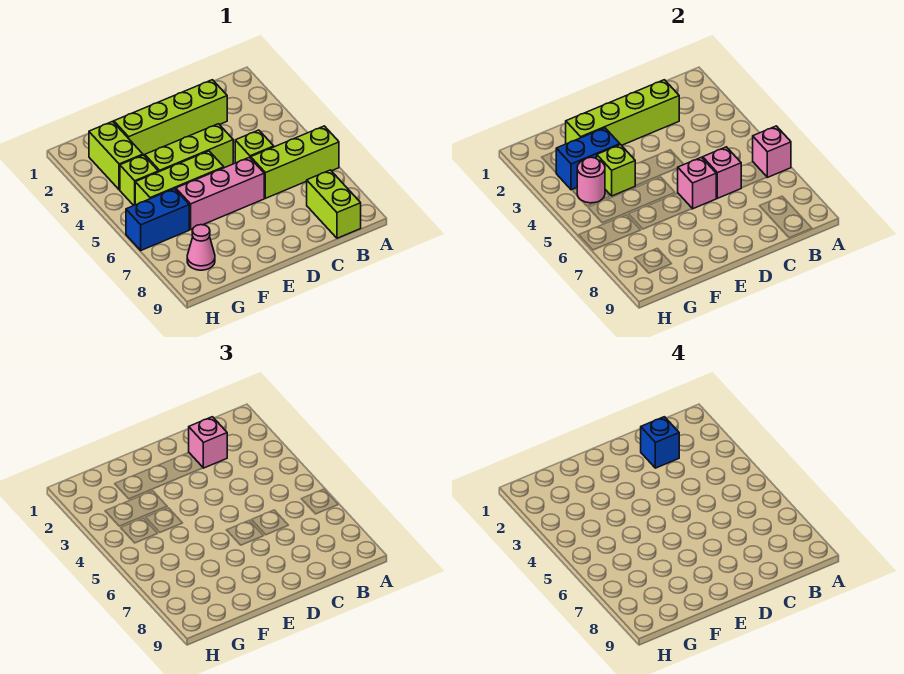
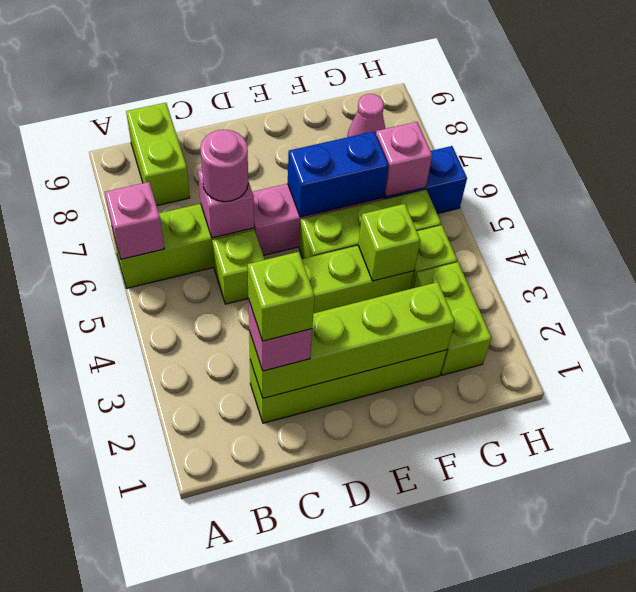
blue 1x1 brick [641,417,679,468] -> lime 1x1 brick [248,252,315,341]
pink 1x1 brick [678,157,716,209] -> pink 1x1 brick moved to [376,122,432,197]
blue 1x2 brick [556,128,620,190] -> blue 1x2 brick moved to [288,132,389,217]
pink 1x1 round brick [577,157,605,203] -> pink 1x1 round brick moved to [200,130,248,202]

